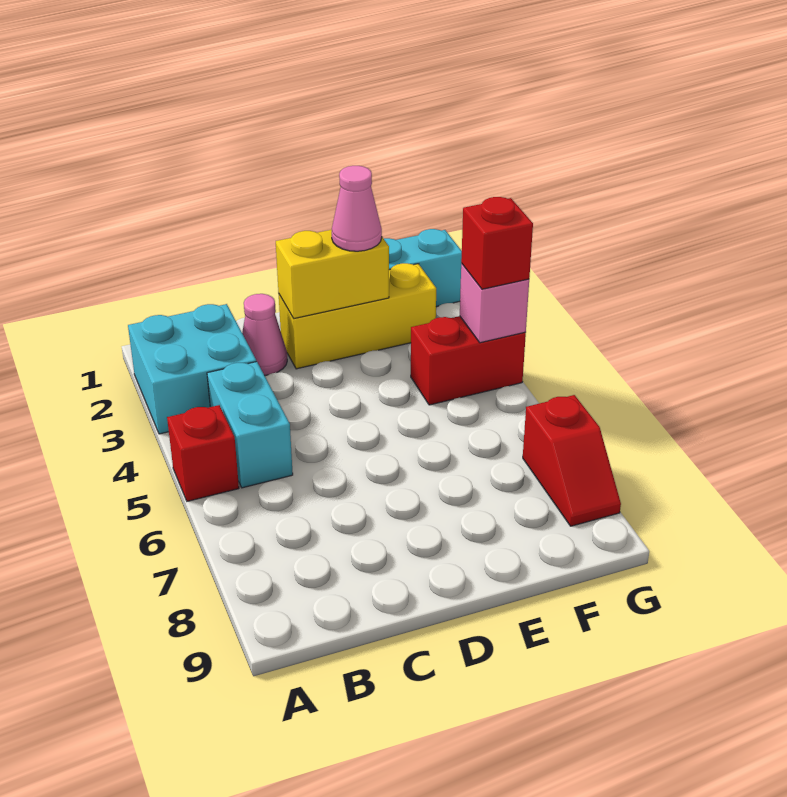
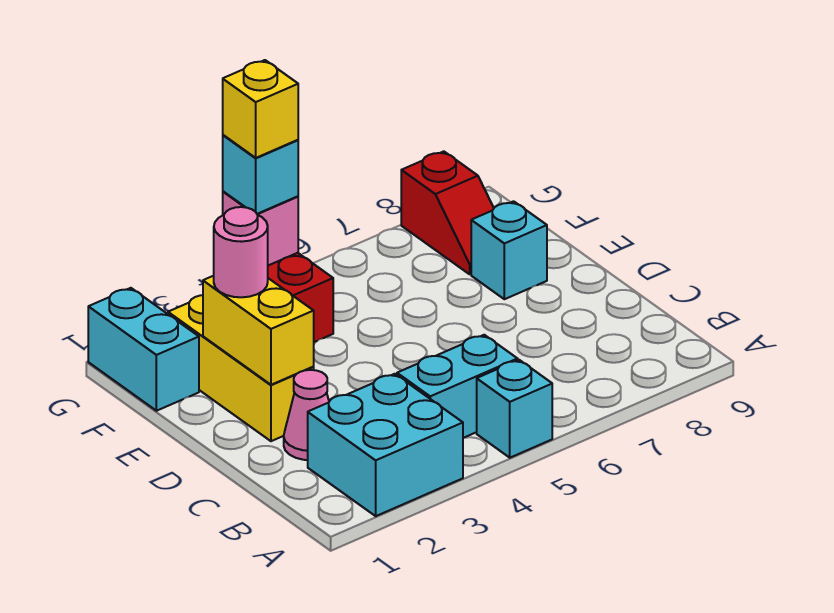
red 1x1 brick [167,405,239,501] -> cyan 1x1 brick [477,360,552,458]
pink 1x1 cone [332,166,382,251] -> pink 1x1 round brick [214,207,268,297]
none -> cyan 1x1 brick [471,201,547,299]
red 1x1 brick [461,197,533,289] -> cyan 1x1 brick [223,135,298,214]
none -> yellow 1x1 brick [223,60,298,158]
red 1x2 slope [523,395,621,526] -> red 1x2 slope turned to [401,151,494,274]

